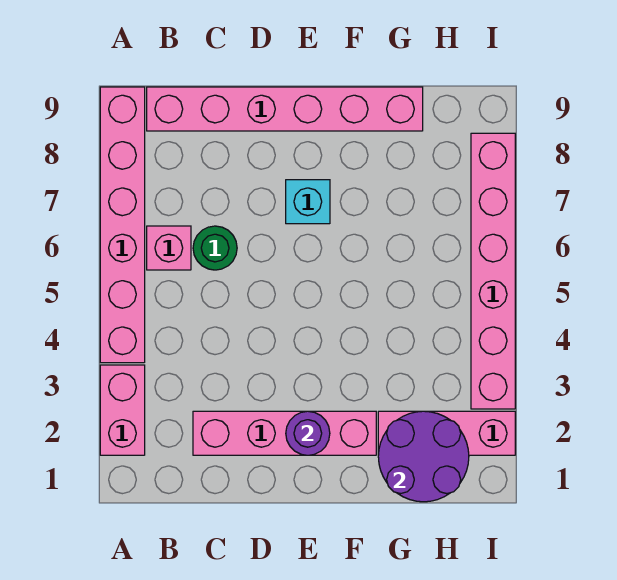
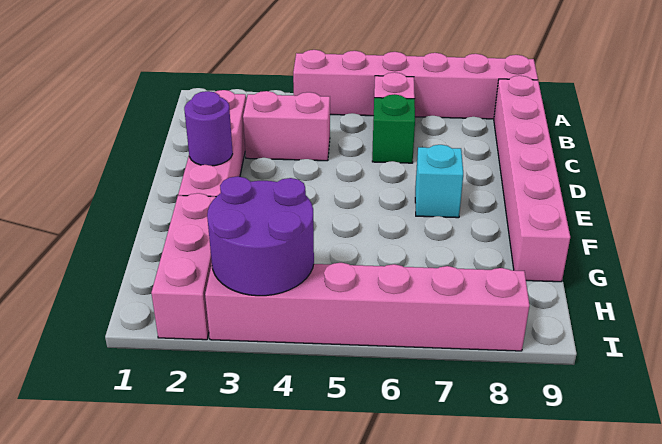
pink 1x2 brick [100,365,145,455] -> pink 1x2 brick moved to [243,91,330,161]
green 1x1 round brick [193,226,237,270] -> green 1x1 brick [372,94,415,163]
purple 2x2 round brick [378,411,469,502] -> purple 2x2 round brick moved to [207,176,314,296]

